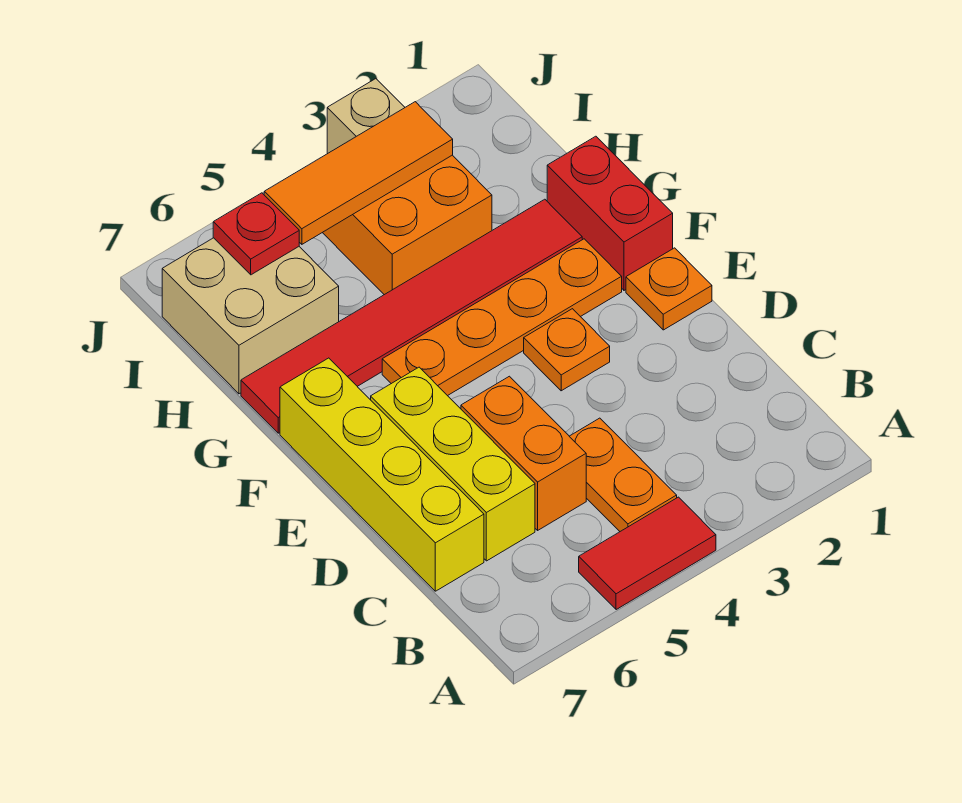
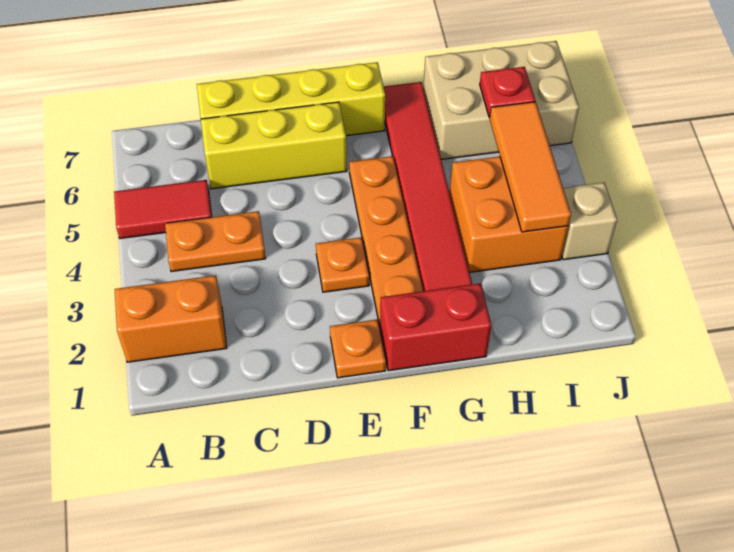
red 1x2 tile [579,497,716,610] -> red 1x2 tile turned to [114,180,212,239]
orange 1x2 brick [461,376,586,530] -> orange 1x2 brick moved to [115,275,227,362]
tan 2x2 brick [162,238,339,394] -> tan 2x3 brick [423,41,579,159]

